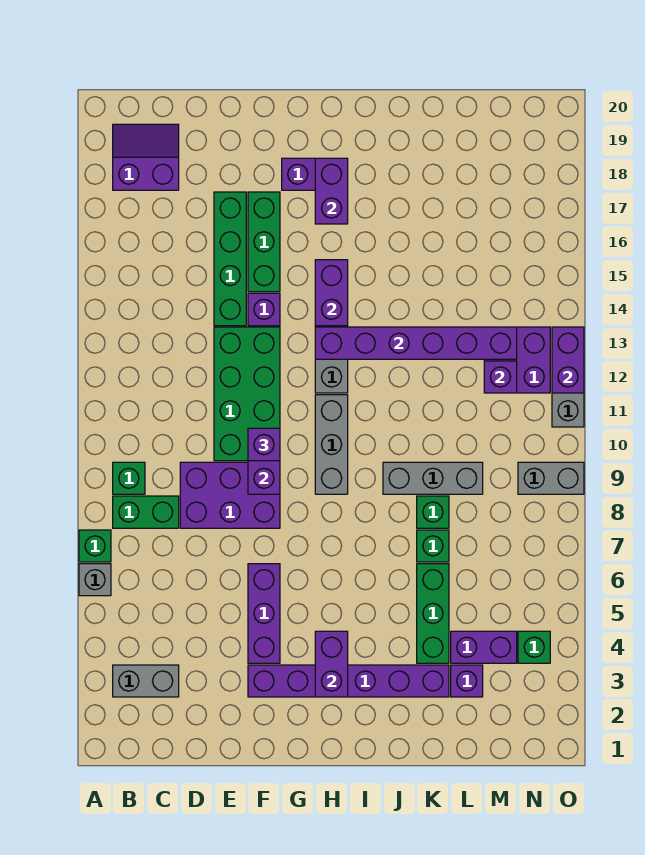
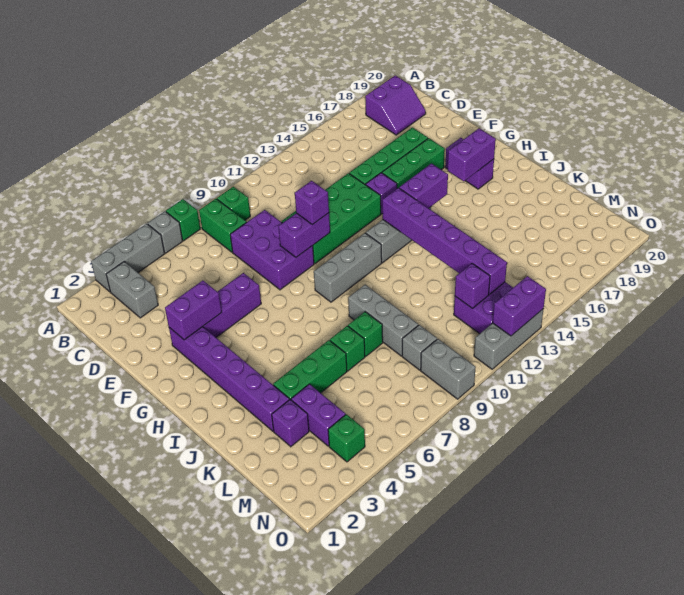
none -> grey 1x3 brick [91,224,165,292]
purple 2x2 slope [113,124,179,190] -> purple 2x2 slope turned to [365,75,426,135]
purple 1x2 brick [315,631,348,697] -> purple 1x2 brick moved to [165,280,222,340]
none -> grey 1x1 brick [402,325,437,370]

